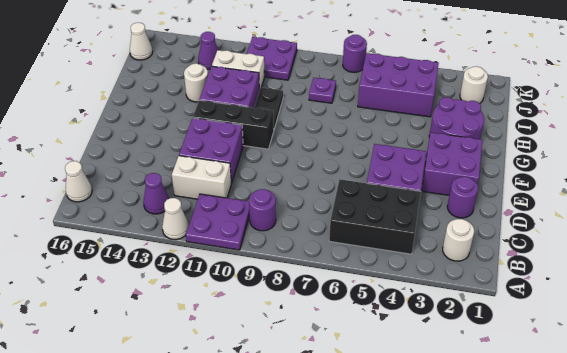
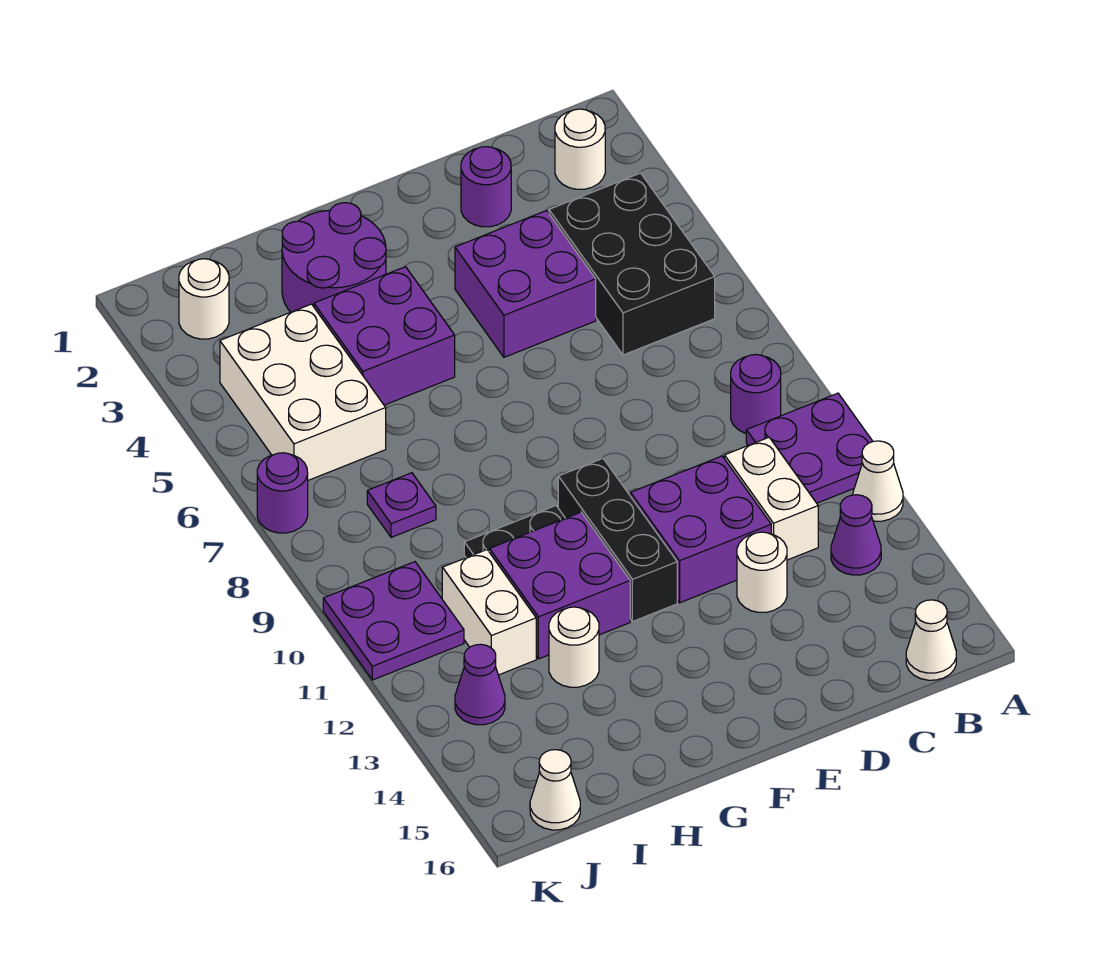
none -> white 1x1 round brick [737,532,787,612]
purple 2x2 brick [422,133,482,195] -> purple 2x2 brick moved to [314,267,455,405]
purple 2x3 brick [358,53,439,117] -> white 2x3 brick [220,304,386,480]

